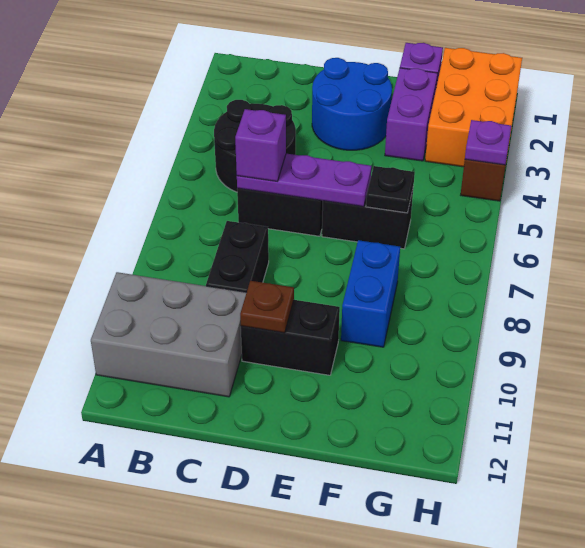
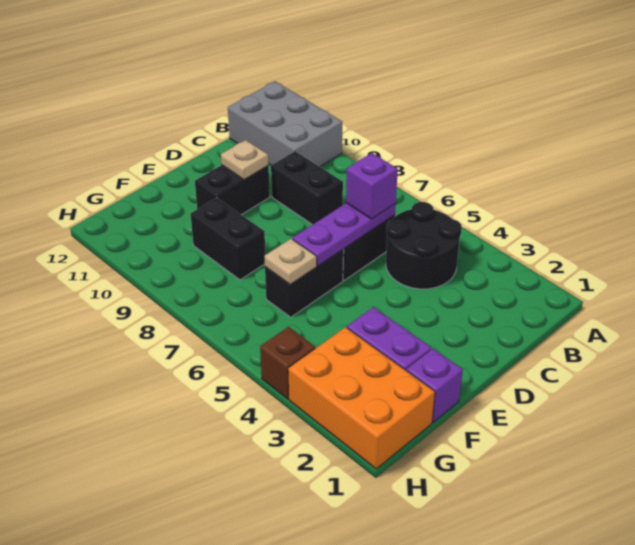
grey 2x3 brick [91,272,247,397] -> grey 2x3 brick turned to [228,81,342,167]
blue 2x2 round brick [312,58,392,150] -> none
brown 1x1 plate [240,281,294,333] -> tan 1x1 plate [221,140,269,180]
black 1x1 plate [366,166,415,213] -> tan 1x1 plate [264,239,317,285]
blue 1x2 brick [341,240,400,347] -> black 1x2 brick [191,198,265,280]
purple 1x1 plate [465,120,511,165] -> none

